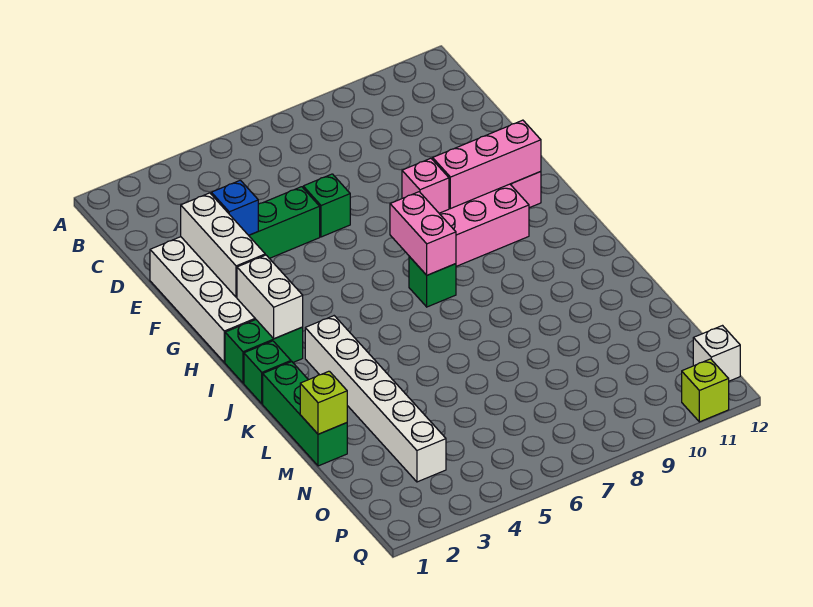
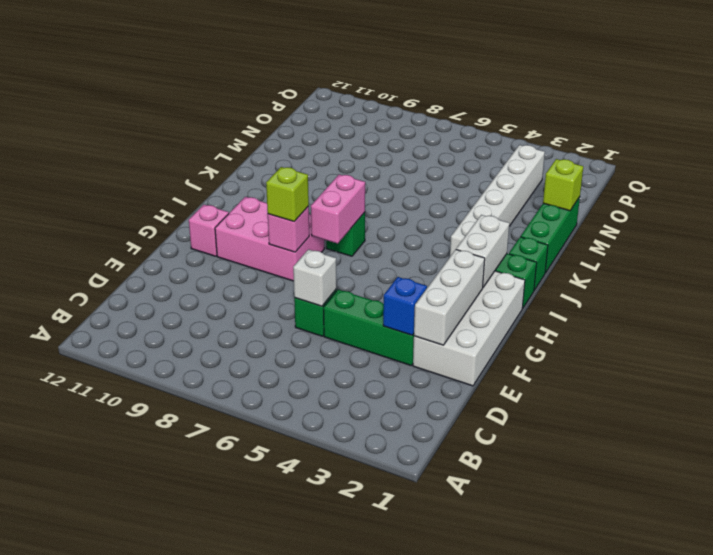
pink 1x3 brick [433,120,541,209] -> none
white 1x1 brick [693,326,740,381] -> white 1x1 brick moved to [293,249,337,306]
lime 1x1 brick [682,359,729,422] -> lime 1x1 brick moved to [266,167,309,221]

